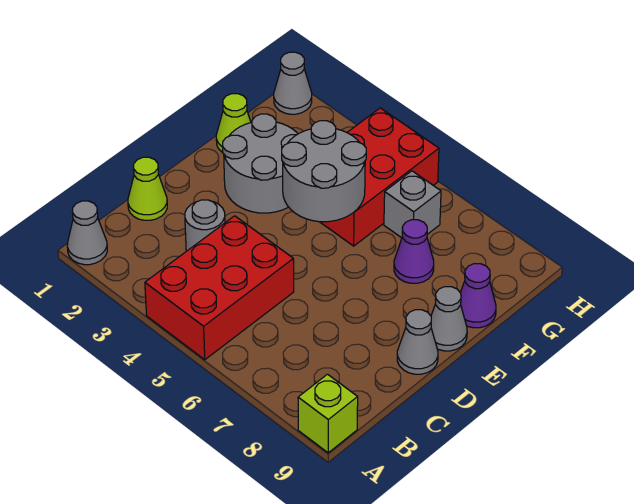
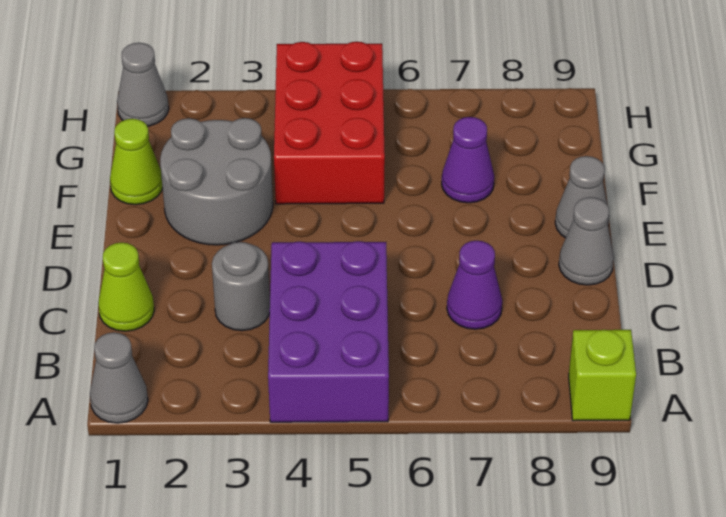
red 2x3 brick [145,216,294,360] -> purple 2x3 brick [268,241,389,422]
grey 2x2 round brick [282,121,366,222] -> none
purple 1x1 cone [460,264,496,328] -> purple 1x1 cone moved to [447,241,502,329]
grey 1x1 brick [384,171,441,238] -> none

